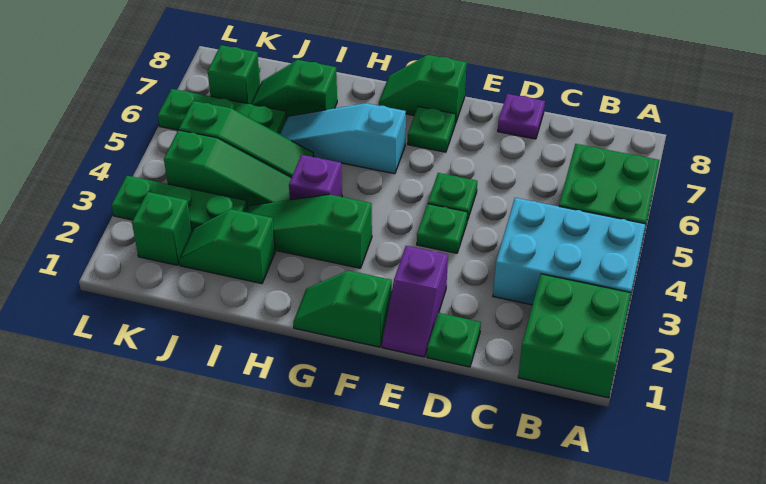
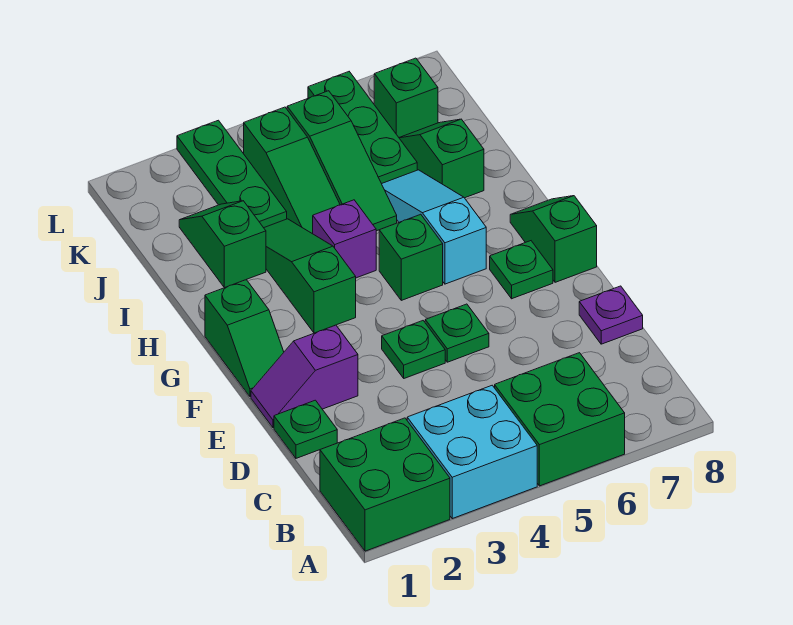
cyan 2x3 brick [493,198,646,305] -> cyan 2x2 brick [407,385,537,519]
green 1x2 slope [293,271,392,347] -> green 1x2 slope turned to [205,280,284,397]
green 1x1 brick [132,192,192,265] -> green 1x1 brick moved to [379,214,443,300]

